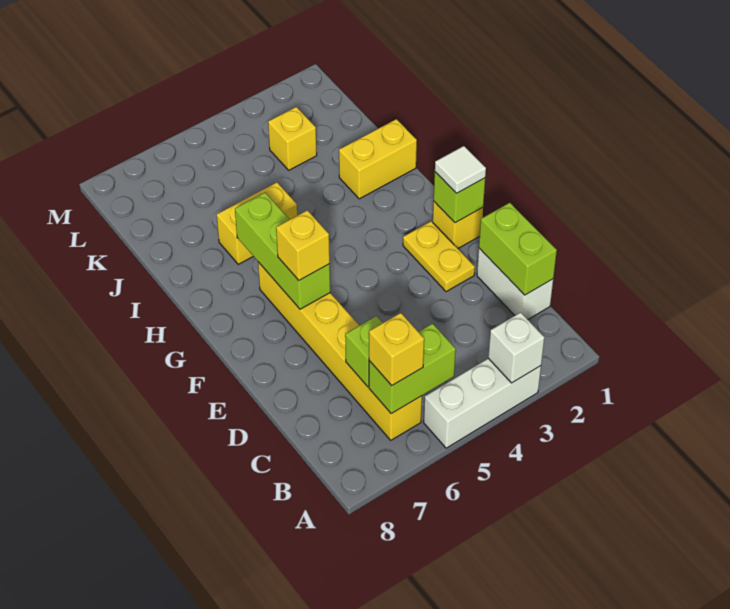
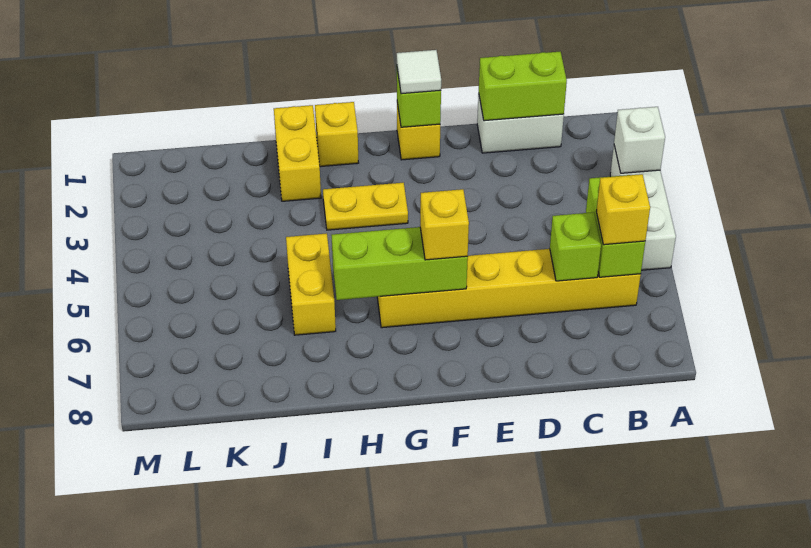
yellow 1x2 plate [403,221,475,292] -> yellow 1x2 plate moved to [323,183,408,230]
yellow 1x1 brick [268,107,317,170] -> yellow 1x1 brick moved to [315,102,359,167]

